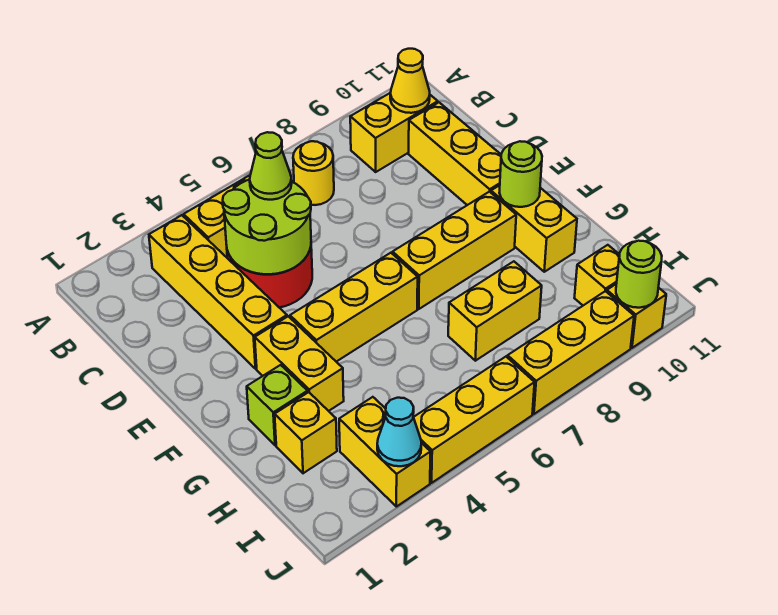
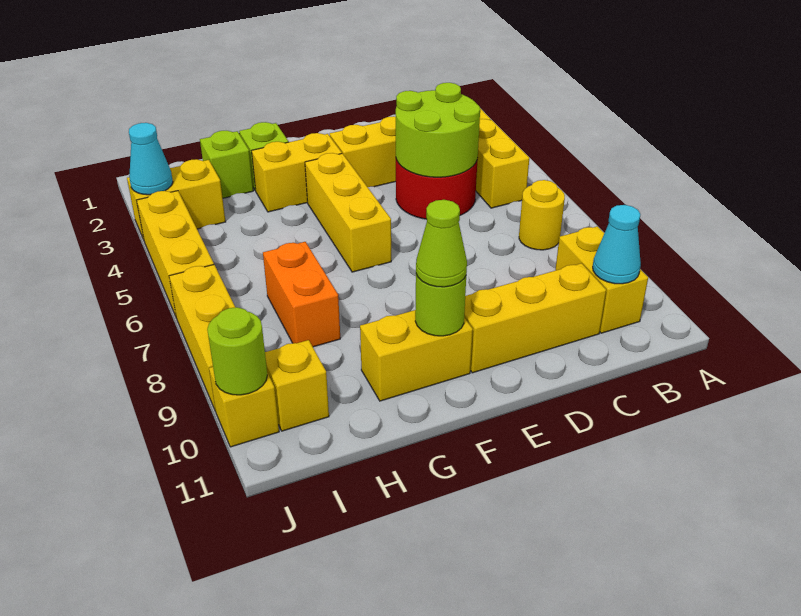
yellow 1x1 cone [390,49,430,113] -> cyan 1x1 cone [593,205,641,284]
lime 1x1 cone [250,132,292,200] -> lime 1x1 cone moved to [416,200,467,287]
yellow 1x3 brick [393,192,516,309] -> none
yellow 1x1 brick [275,392,337,473] -> lime 1x1 brick [200,131,253,198]
yellow 1x2 brick [448,261,542,361] -> orange 1x2 brick [263,242,340,347]

